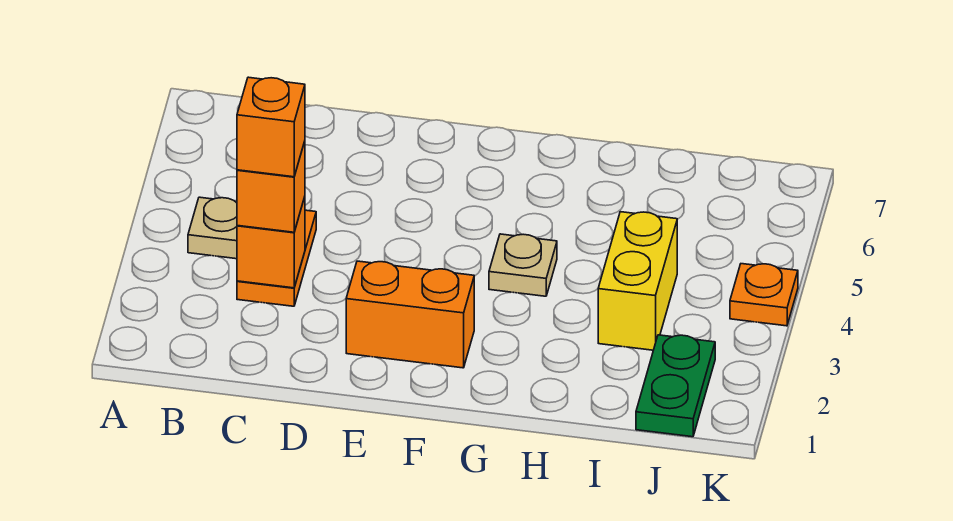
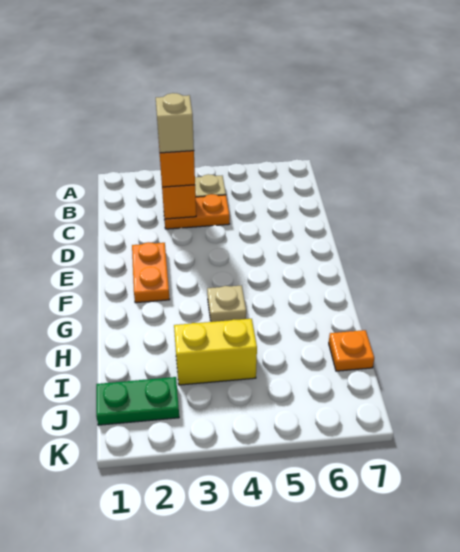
orange 1x1 brick [237,77,305,177] -> tan 1x1 brick [156,93,194,153]
orange 1x2 brick [346,261,474,368] -> orange 1x2 plate [132,242,170,303]
orange 1x1 plate [730,264,798,326] -> orange 1x1 plate moved to [329,330,374,371]

